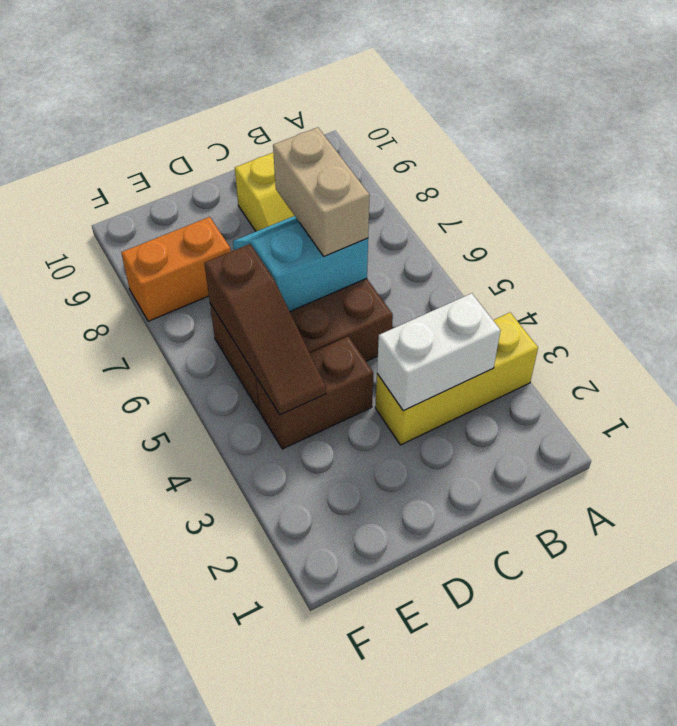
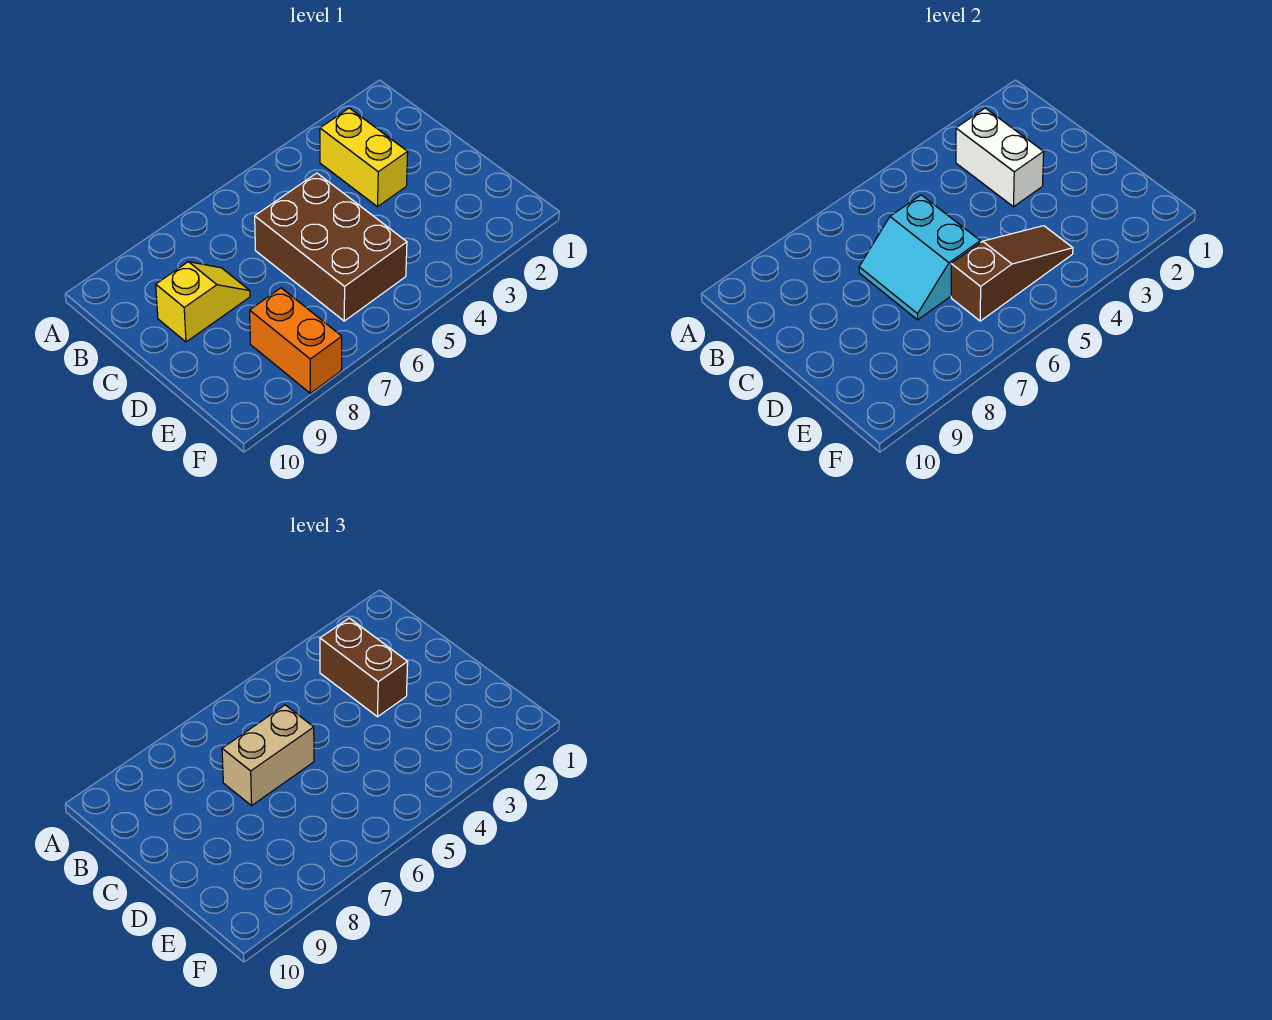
yellow 1x3 brick [375,313,538,445] -> yellow 1x2 brick [320,108,408,207]
brown 1x2 brick [256,336,373,449] -> brown 1x2 brick moved to [320,618,408,717]

